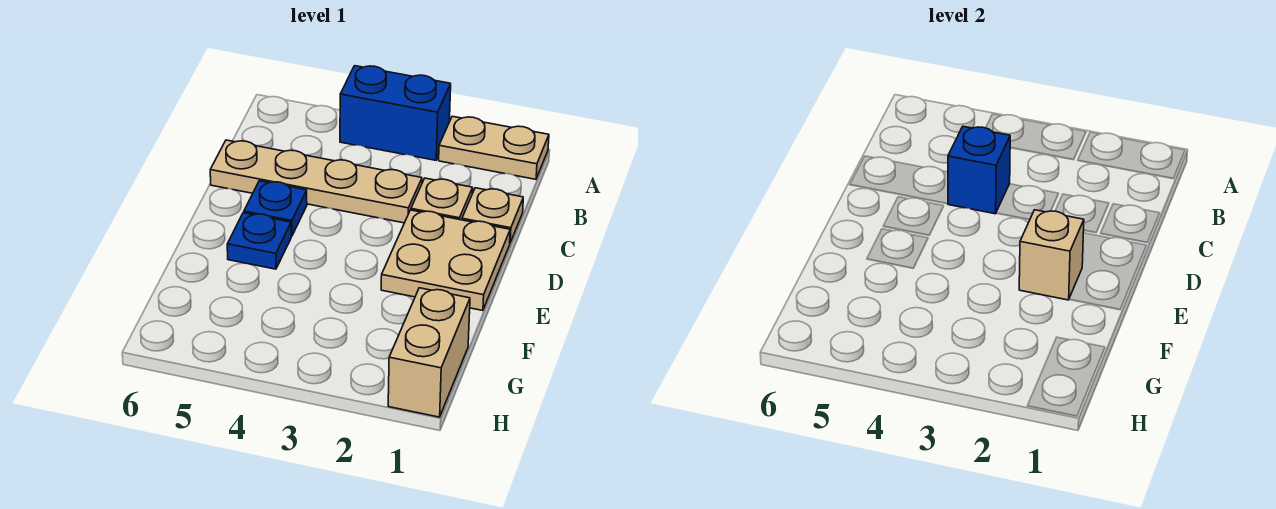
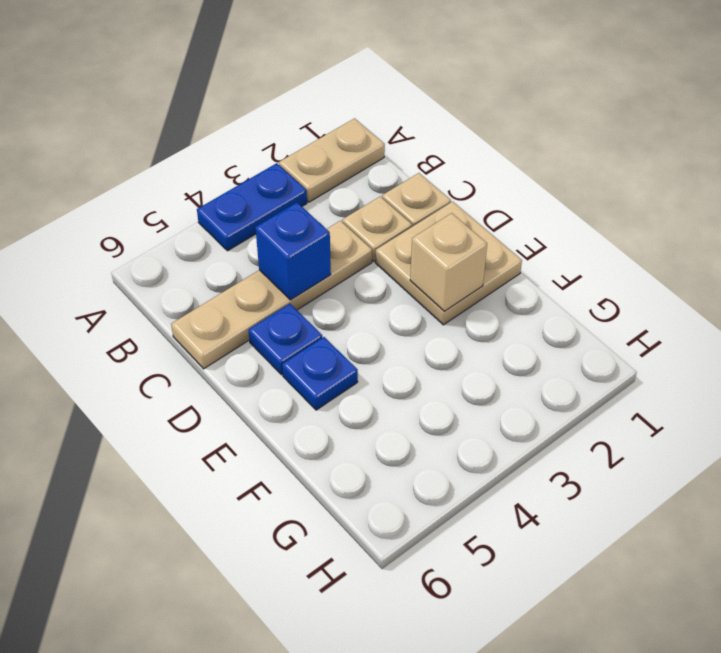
blue 1x2 brick [340,66,451,160] -> blue 1x2 plate [197,163,307,251]
tan 1x2 brick [388,288,470,417] -> none

